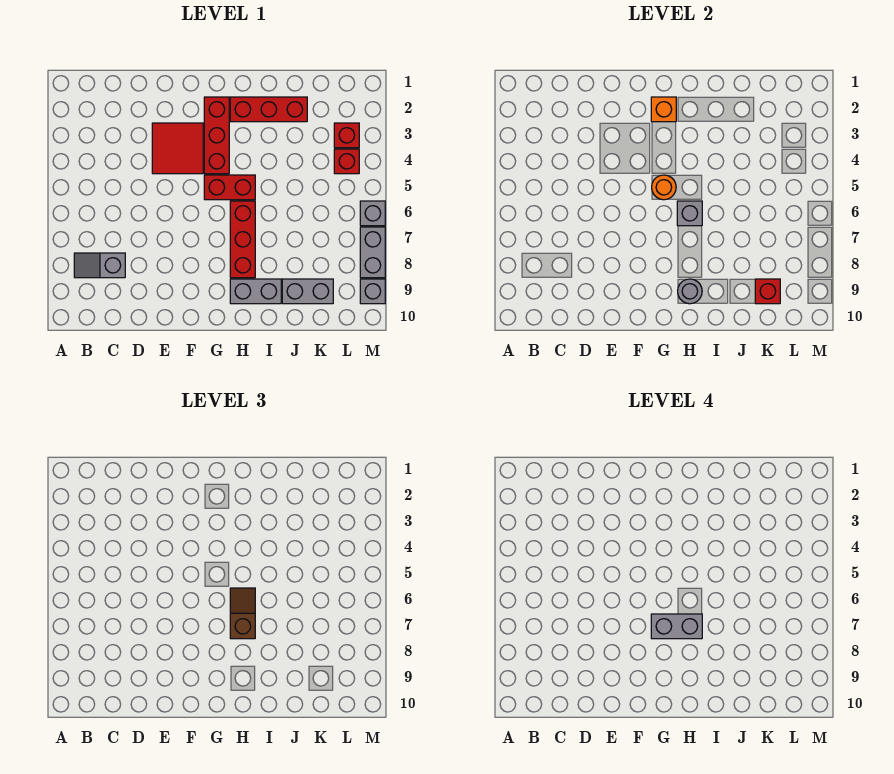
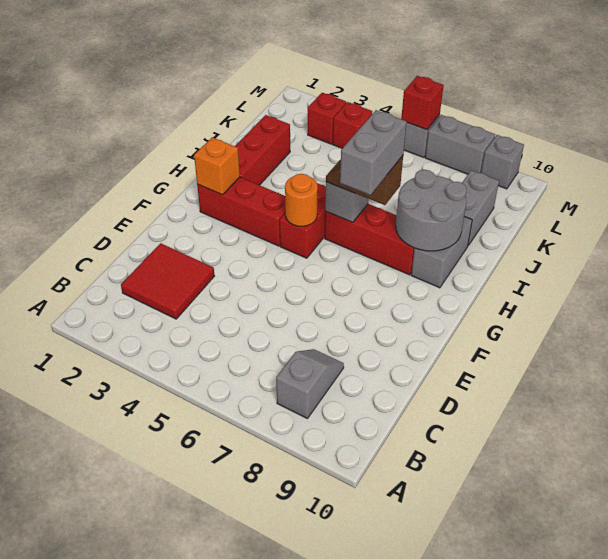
grey 1x2 slope [74,253,125,278] -> grey 1x2 slope turned to [276,349,344,419]
red 2x2 tile [152,123,203,174] -> red 2x2 tile moved to [121,243,214,319]
grey 1x1 round brick [678,279,702,304] -> grey 2x2 round brick [396,170,467,251]
red 1x1 brick [755,279,780,304] -> red 1x1 brick moved to [401,76,444,130]

